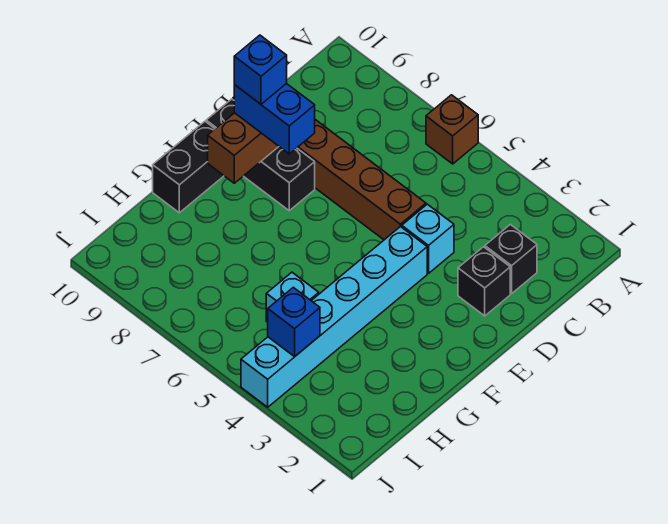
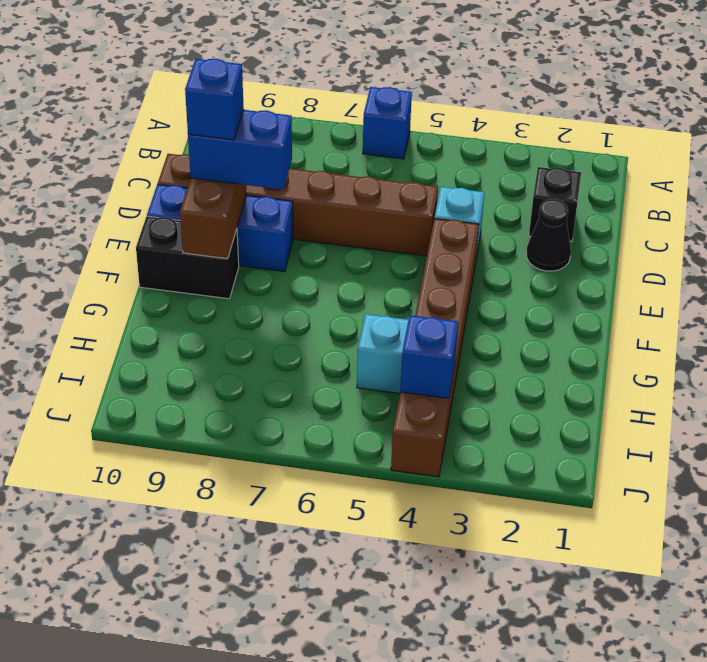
brown 1x1 brick [426,95,478,164] -> blue 1x1 brick [363,87,412,159]
black 1x1 brick [458,247,510,316] -> black 1x1 cone [526,199,571,271]
cyan 1x6 brick [241,226,427,407] -> brown 1x6 brick [391,219,479,477]
black 1x3 brick [206,99,315,211] -> blue 1x3 brick [147,184,293,272]
black 1x2 brick [153,122,224,213] -> black 1x2 brick turned to [136,216,239,299]

